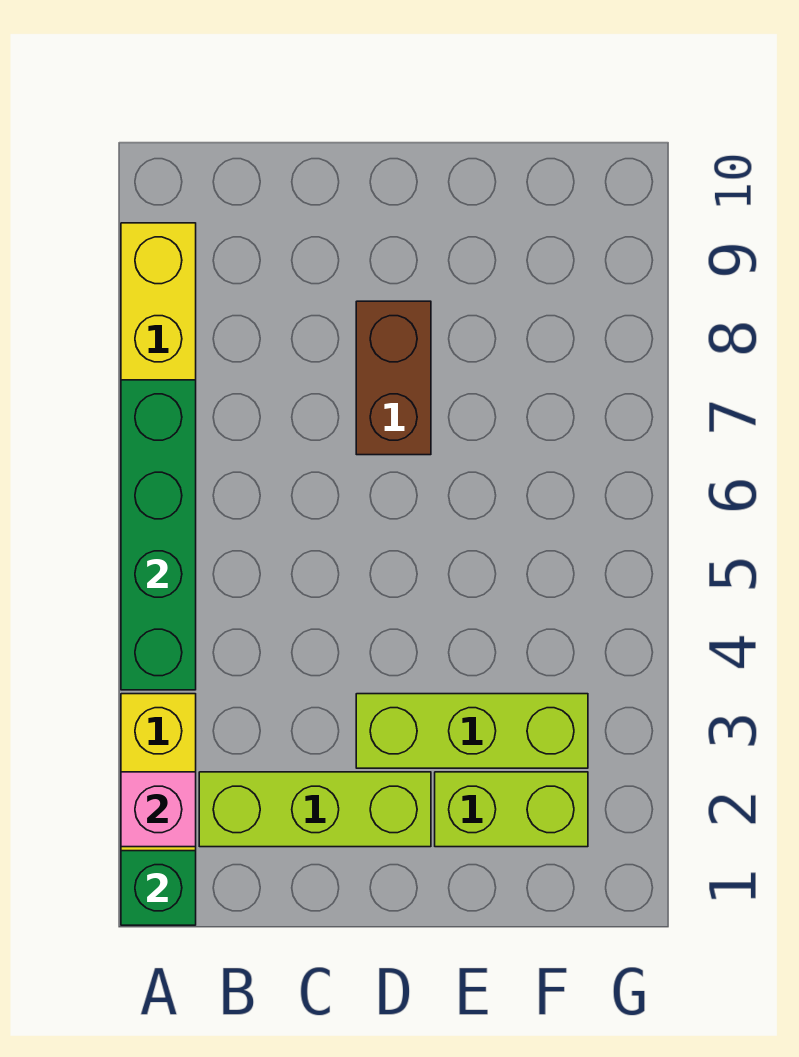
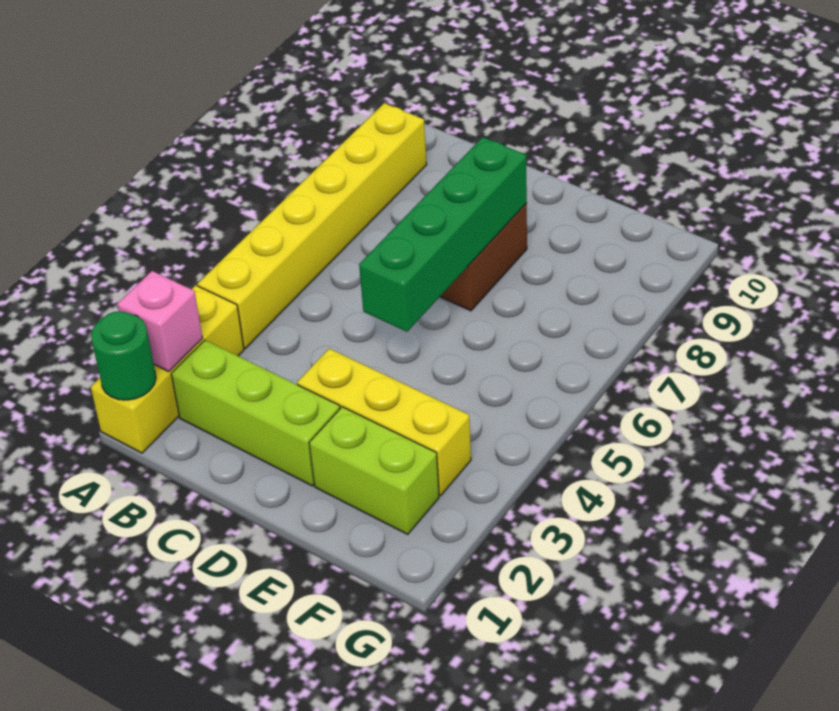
green 1x1 brick [121,851,196,925] -> green 1x1 round brick [91,311,156,400]
green 1x4 brick [121,380,196,690] -> green 1x4 brick moved to [359,137,527,332]
lime 1x3 brick [356,694,588,768] -> yellow 1x3 brick [297,349,471,496]

